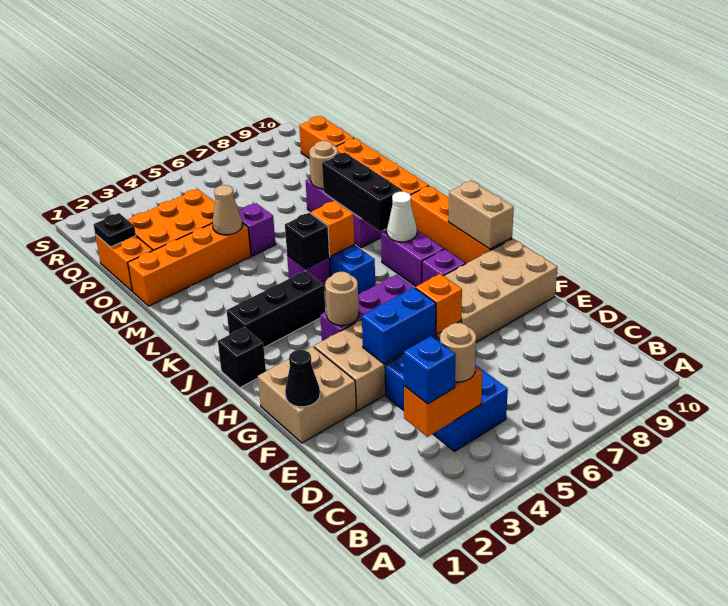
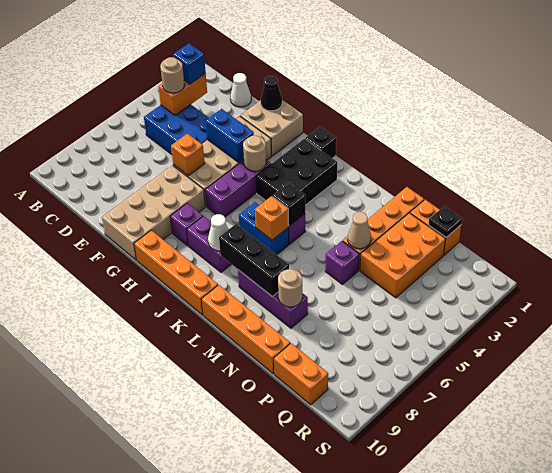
none -> white 1x1 cone [230,73,251,107]
blue 1x2 brick [362,288,436,364] -> blue 1x2 brick turned to [206,109,254,163]
tan 1x2 brick [448,181,514,249] -> none
black 1x3 brick [227,271,325,347] -> black 2x3 brick [256,139,337,205]

